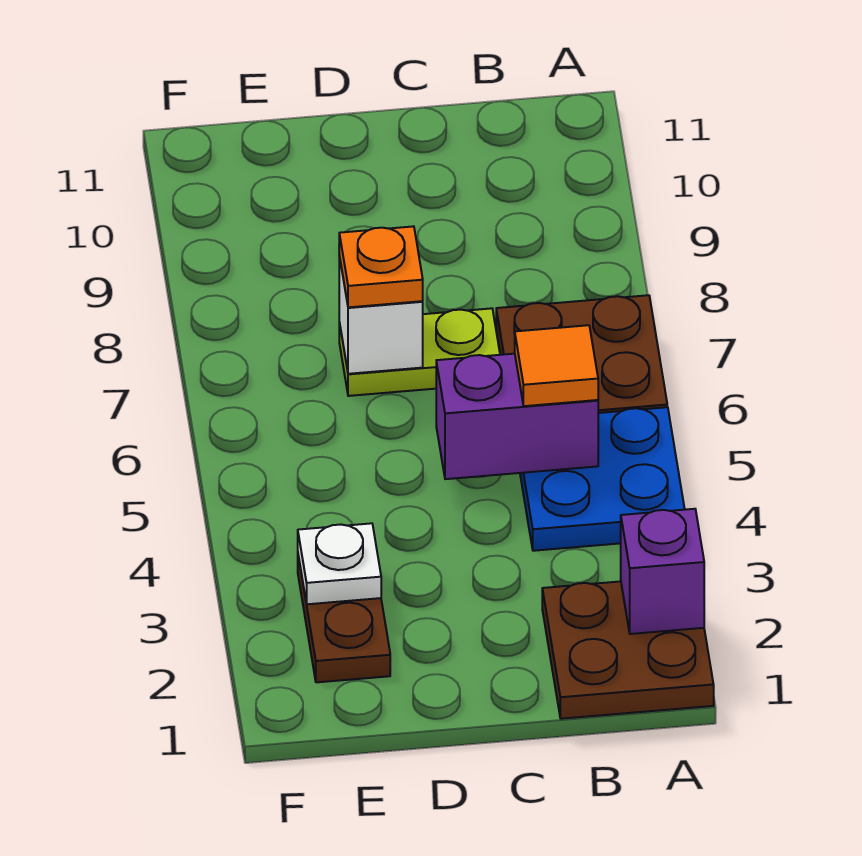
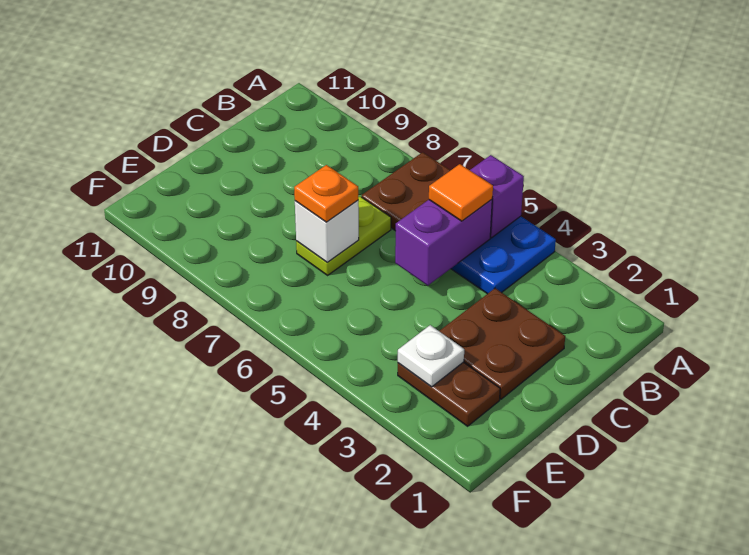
brown 2x2 plate [542,581,714,719] -> brown 2x2 plate moved to [439,288,565,399]
purple 1x1 brick [621,509,704,634] -> purple 1x1 brick moved to [470,155,524,238]

